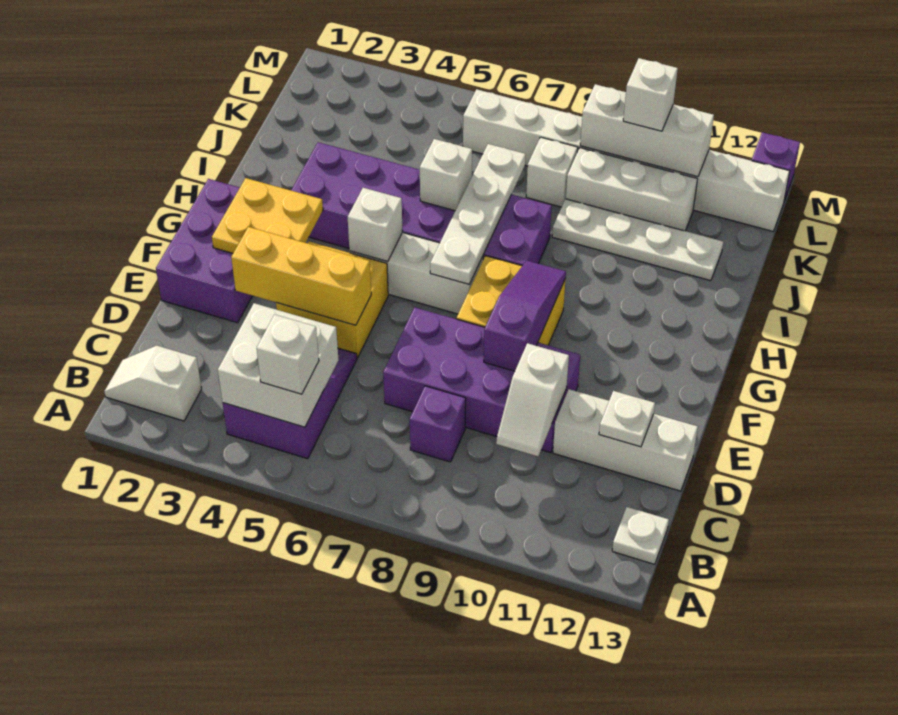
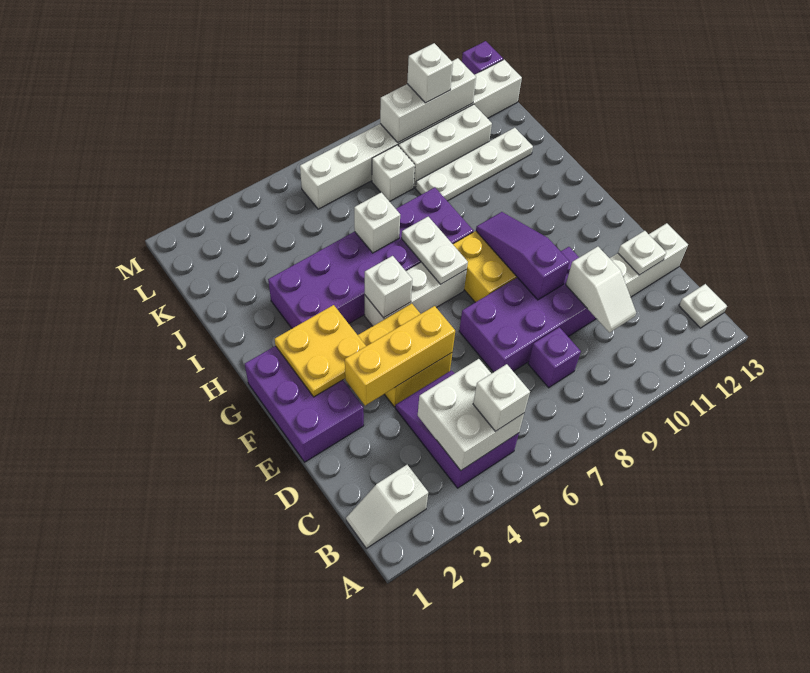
white 1x4 plate [430,144,526,285] -> white 1x2 plate [402,217,468,284]

